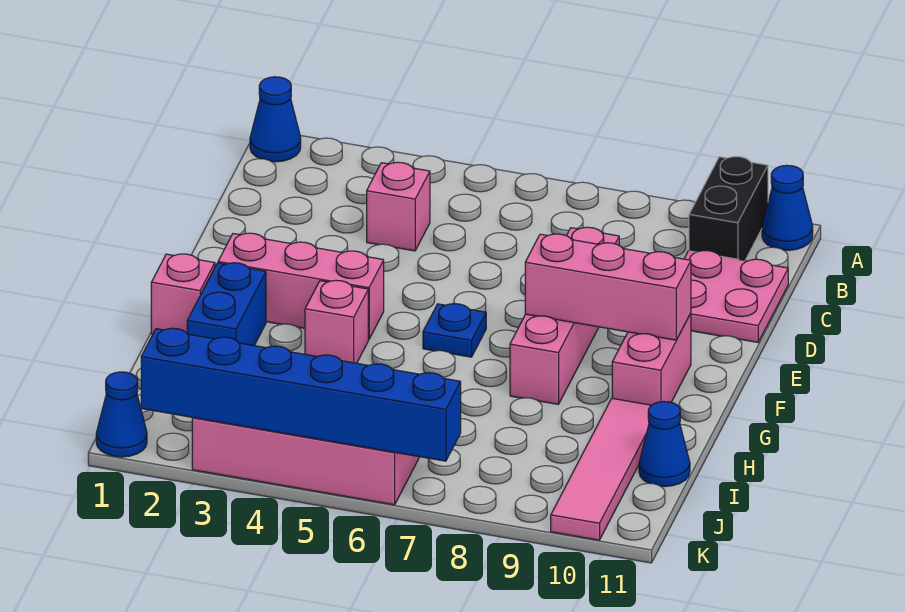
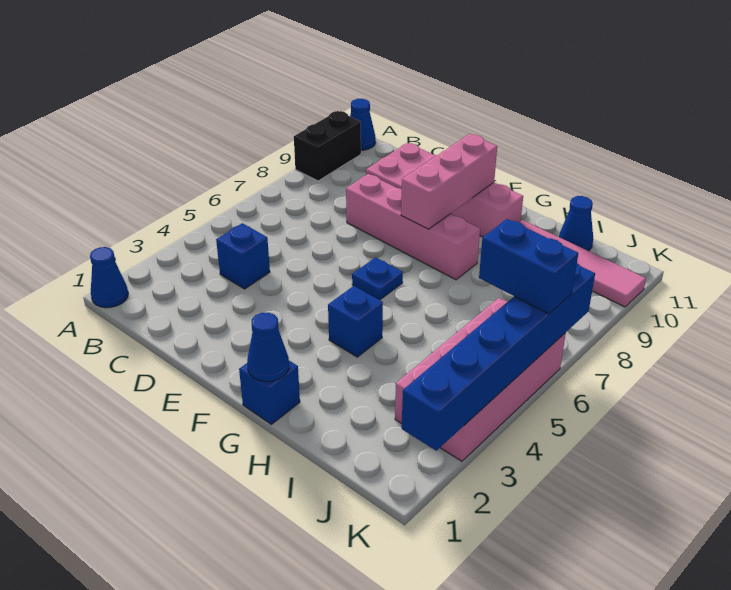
black 1x2 brick [689,157,768,260] -> black 1x2 brick turned to [294,111,361,181]
pink 1x1 brick [367,162,430,251] -> blue 1x1 brick [216,223,270,289]
pink 1x3 brick [218,233,384,339] -> none
pink 1x1 brick [151,254,215,334] -> blue 1x1 brick [239,361,300,424]
blue 1x2 brick [187,263,266,345] -> blue 1x2 brick moved to [479,219,578,314]
pink 1x1 brick [305,280,368,363] -> blue 1x1 brick [328,286,383,357]
blue 1x1 cone [96,372,147,457] -> blue 1x1 cone moved to [247,313,289,382]

